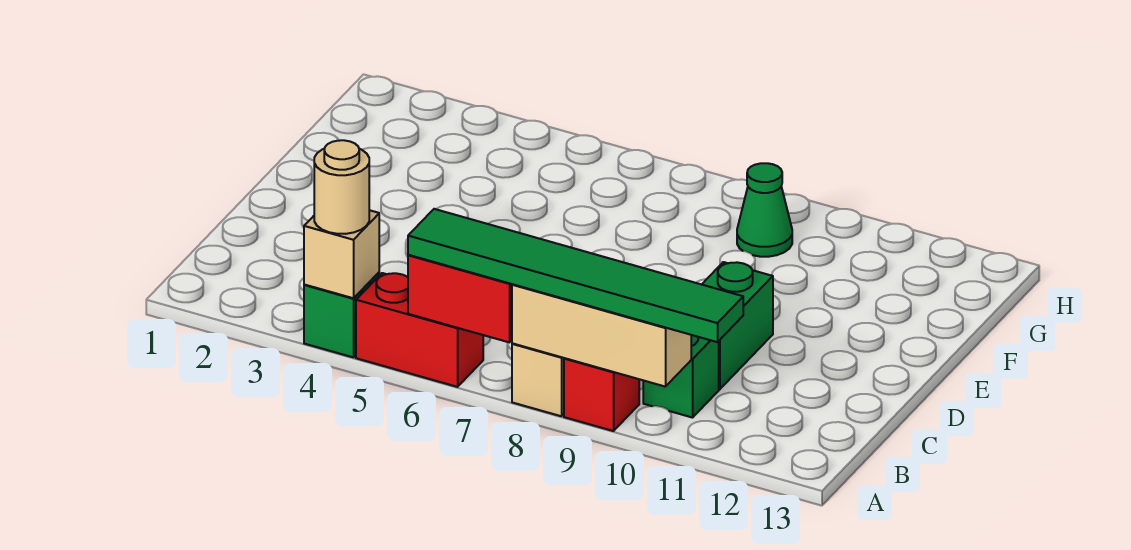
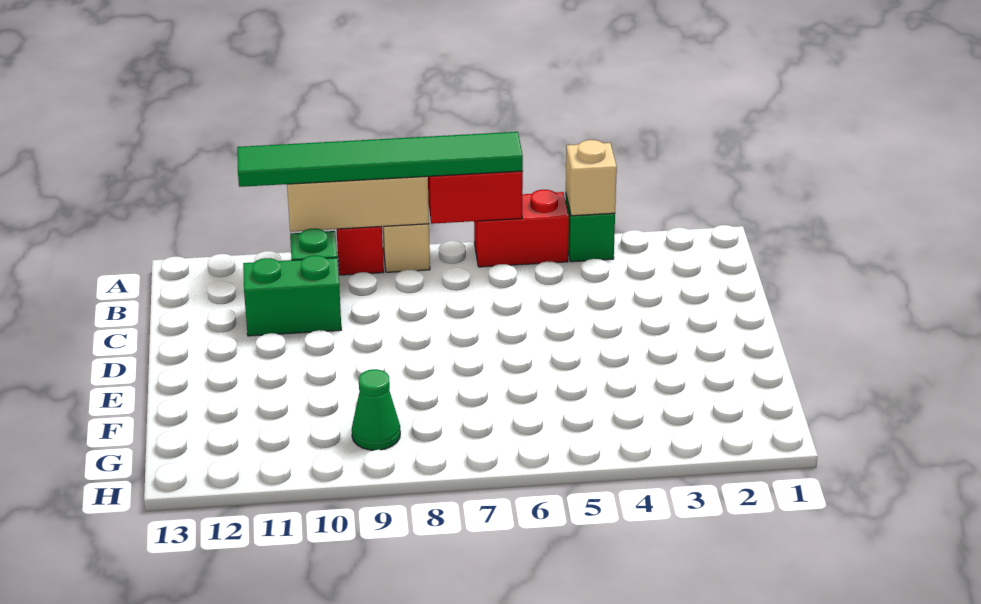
tan 1x1 round brick [314,140,369,234] -> none
green 1x2 brick [702,262,773,389] -> green 1x2 brick turned to [243,255,341,336]

